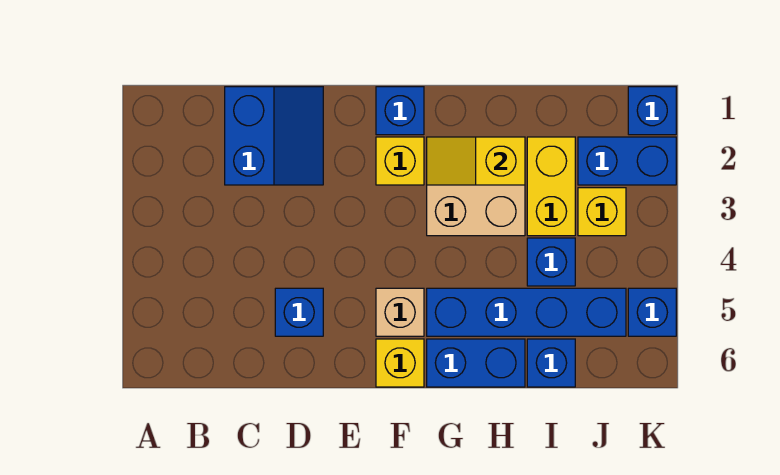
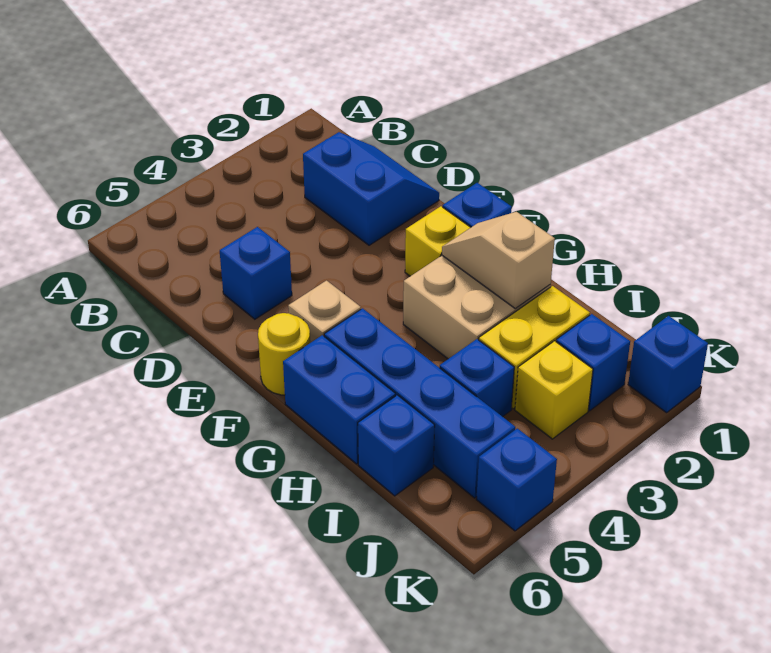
blue 2x2 slope [225,87,323,185] -> blue 2x2 slope turned to [303,132,439,245]
yellow 1x1 brick [376,339,424,387] -> yellow 1x1 round brick [258,313,310,395]
yellow 1x2 slope [427,137,525,185] -> tan 1x2 slope [442,212,555,308]
blue 1x2 brick [578,137,676,185] -> blue 1x1 brick [556,314,630,411]

